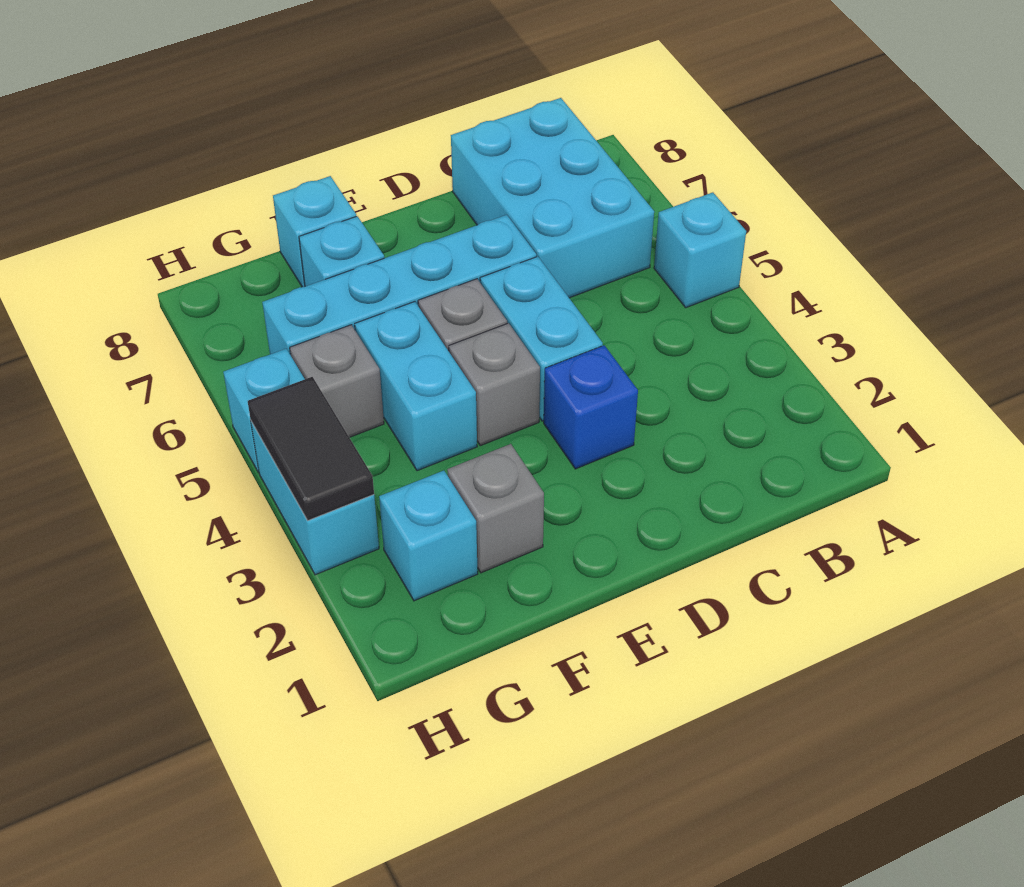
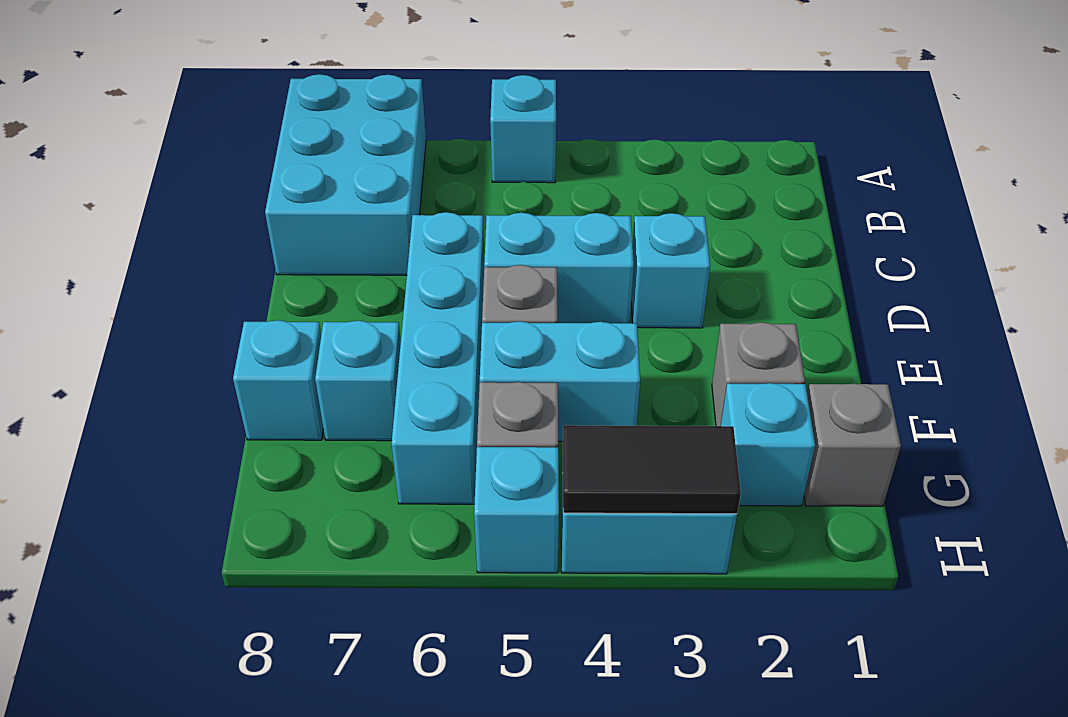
cyan 2x3 brick [451,98,654,298] -> cyan 2x3 brick turned to [265,74,426,275]
blue 1x1 brick [544,345,638,469] -> cyan 1x1 brick [631,213,710,328]
grey 1x1 brick [449,323,540,446] -> grey 1x1 brick moved to [804,384,901,506]

